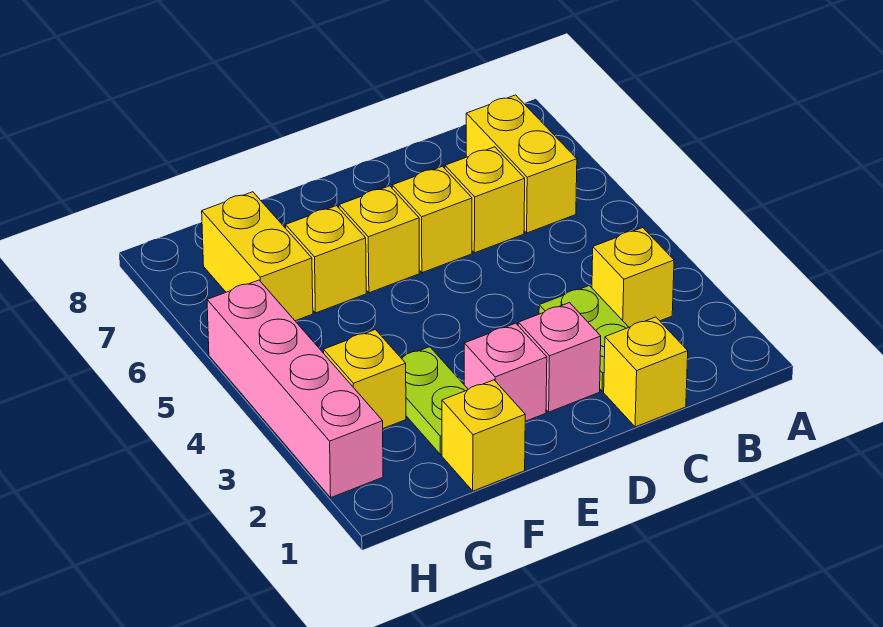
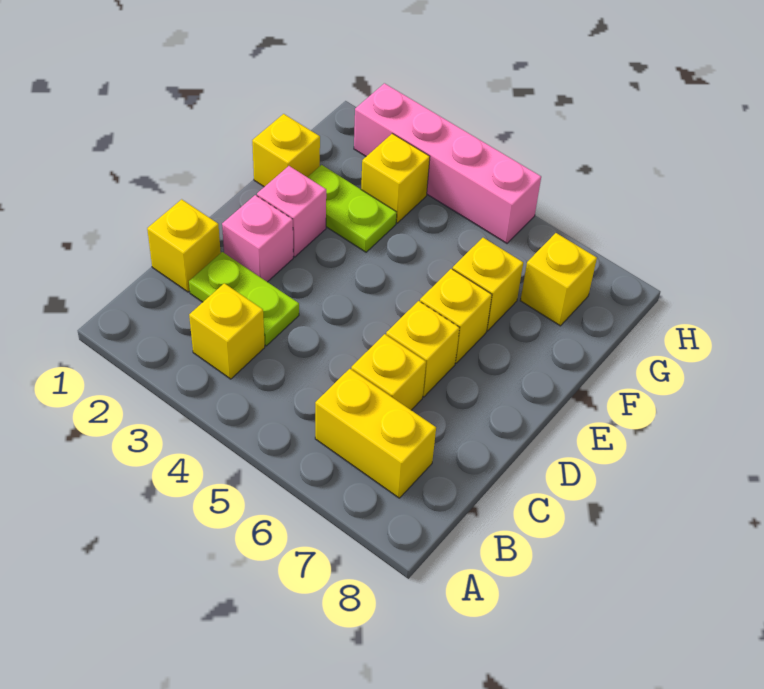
yellow 1x2 brick [202,192,313,321] -> yellow 1x1 brick [520,233,597,326]

